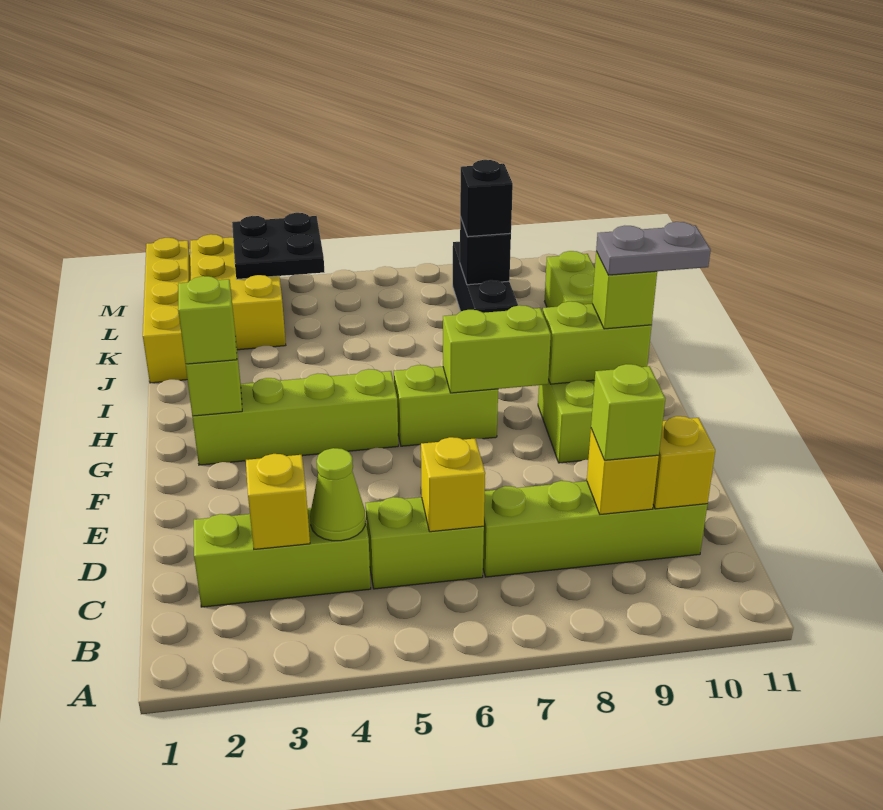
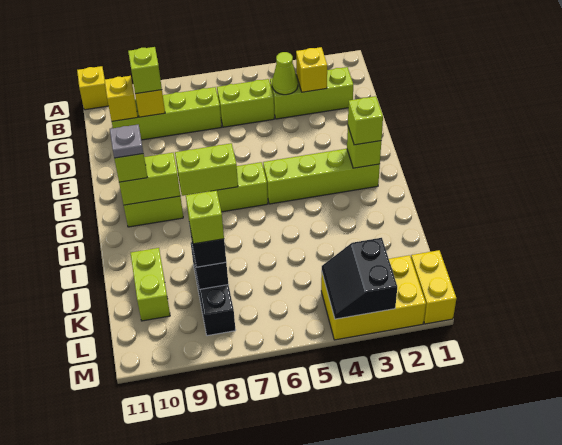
yellow 1x1 brick [421,437,485,532] -> yellow 1x1 brick moved to [77,66,108,110]
grey 1x2 plate [596,222,711,275] -> grey 1x1 plate [110,125,143,158]
yellow 1x4 brick [143,238,191,383] -> yellow 1x2 brick [411,250,457,324]
yellow 2x3 brick [190,234,286,350] -> yellow 2x3 brick turned to [321,255,426,340]
none -> lime 1x1 brick [186,190,224,244]
black 2x2 plate [232,213,324,279] -> black 2x2 slope [322,238,397,319]

